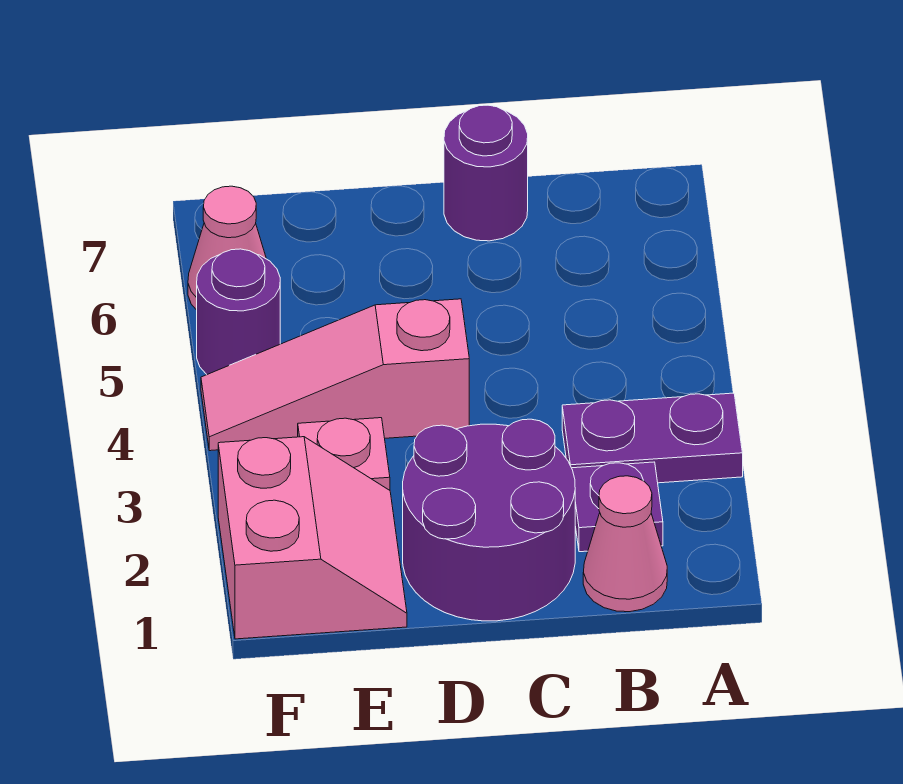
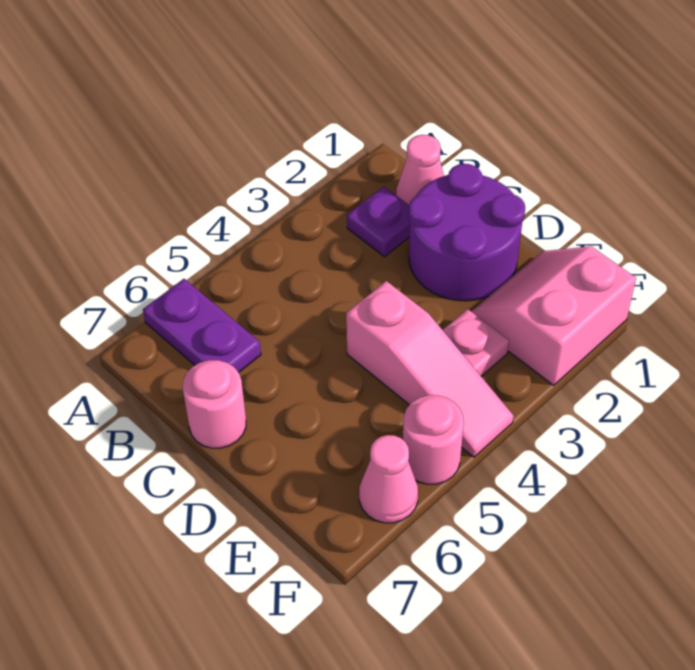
purple 1x2 plate [562,393,743,483] -> purple 1x2 plate moved to [143,279,261,372]
purple 1x1 round brick [444,105,528,241] -> pink 1x1 round brick [182,360,246,448]
purple 1x1 round brick [197,249,280,374] -> pink 1x1 round brick [403,395,464,484]

